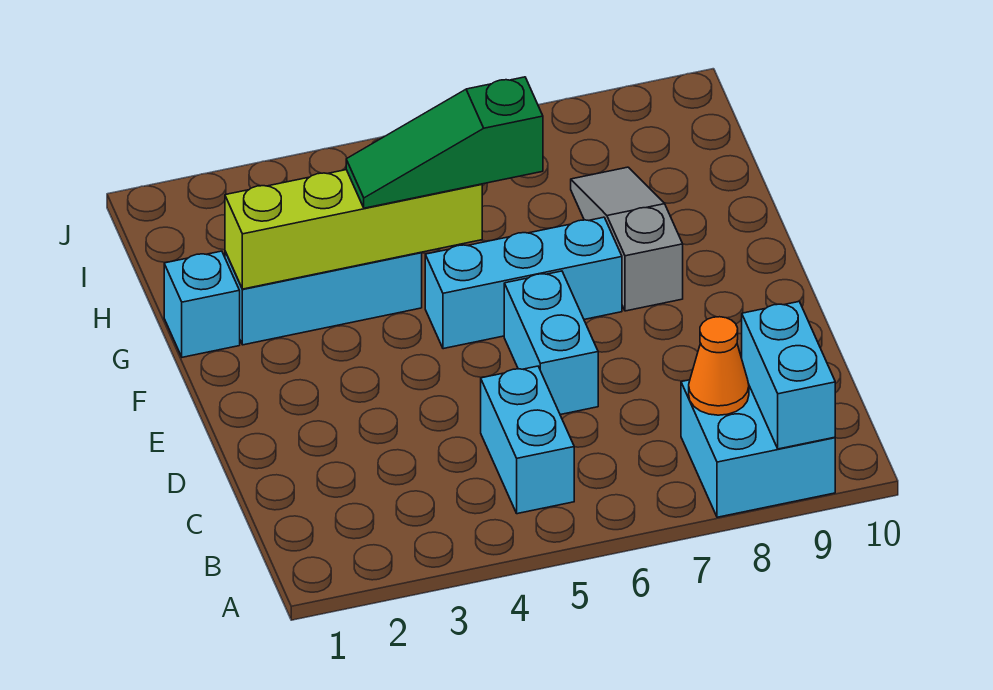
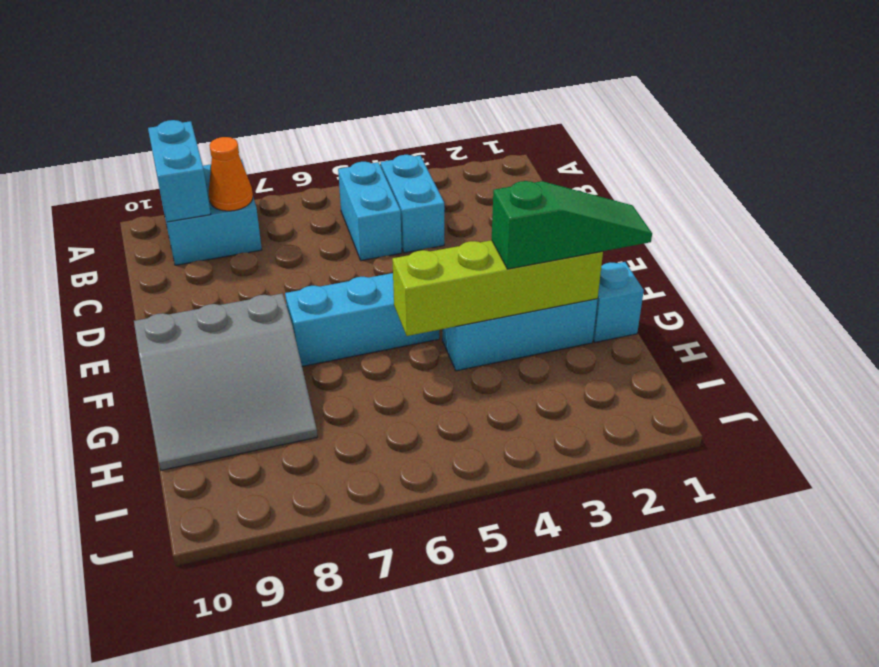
cyan 1x2 brick [504,271,598,415] -> cyan 1x2 brick moved to [381,155,444,253]
grey 1x3 slope [571,167,683,311] -> grey 3x3 slope [134,294,317,470]
green 1x3 slope [346,77,543,208] -> green 1x3 slope moved to [492,181,652,269]

